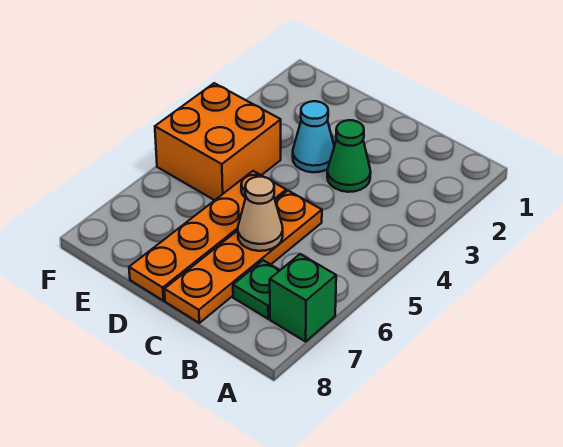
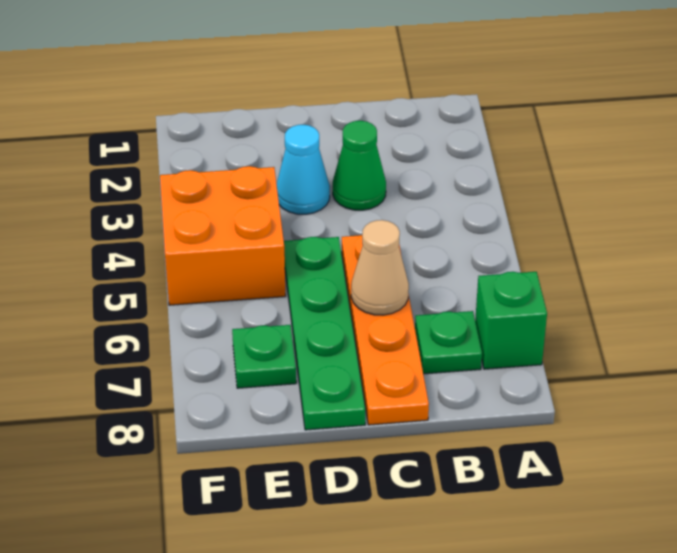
orange 1x4 plate [129,171,286,301] -> green 1x4 plate [284,237,365,430]
none -> green 1x1 plate [232,325,296,388]

